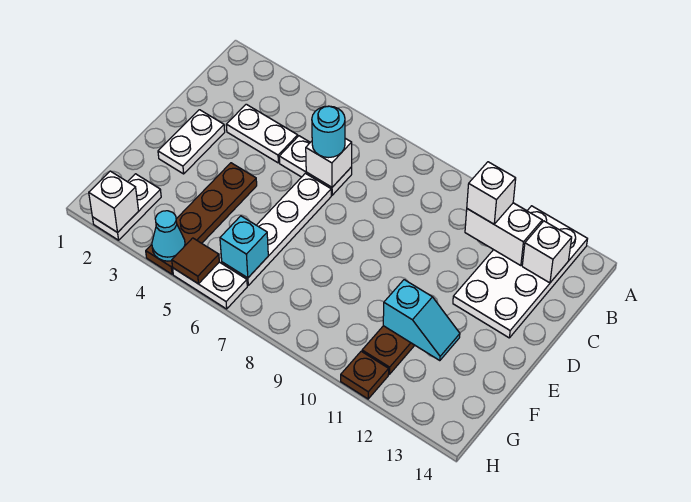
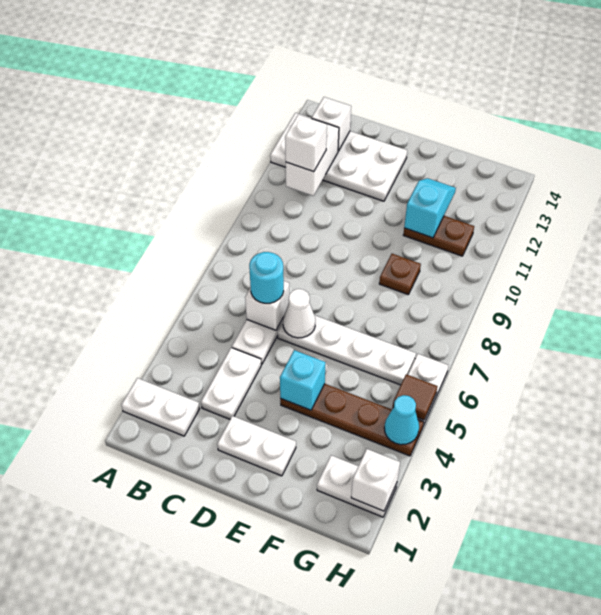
none -> white 1x2 plate [121,378,200,436]
none -> white 1x1 cone [283,289,315,338]
cyan 1x1 brick [220,216,268,278] -> cyan 1x1 brick moved to [280,350,326,410]
brown 1x1 plate [341,351,389,399] -> brown 1x1 plate moved to [379,254,421,295]

